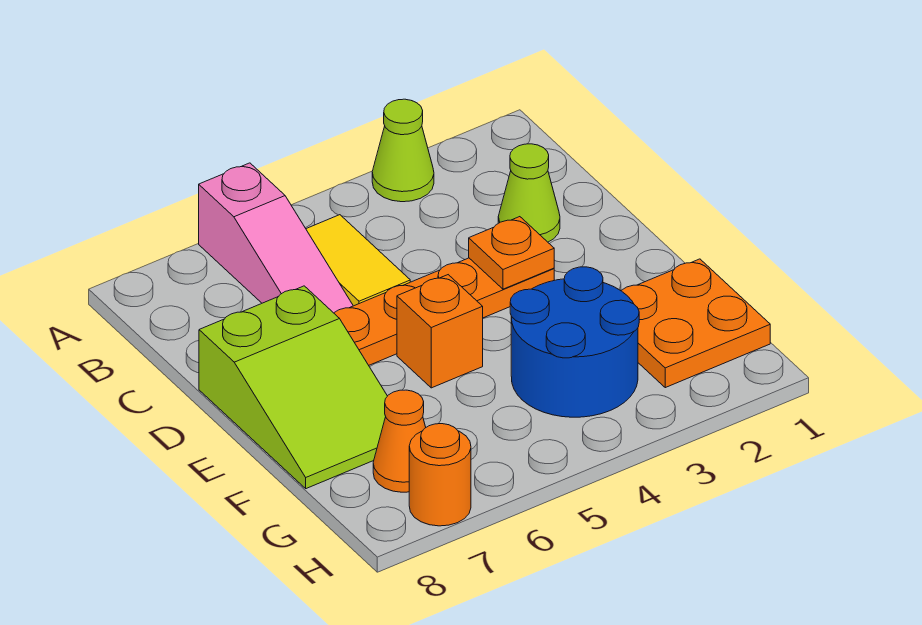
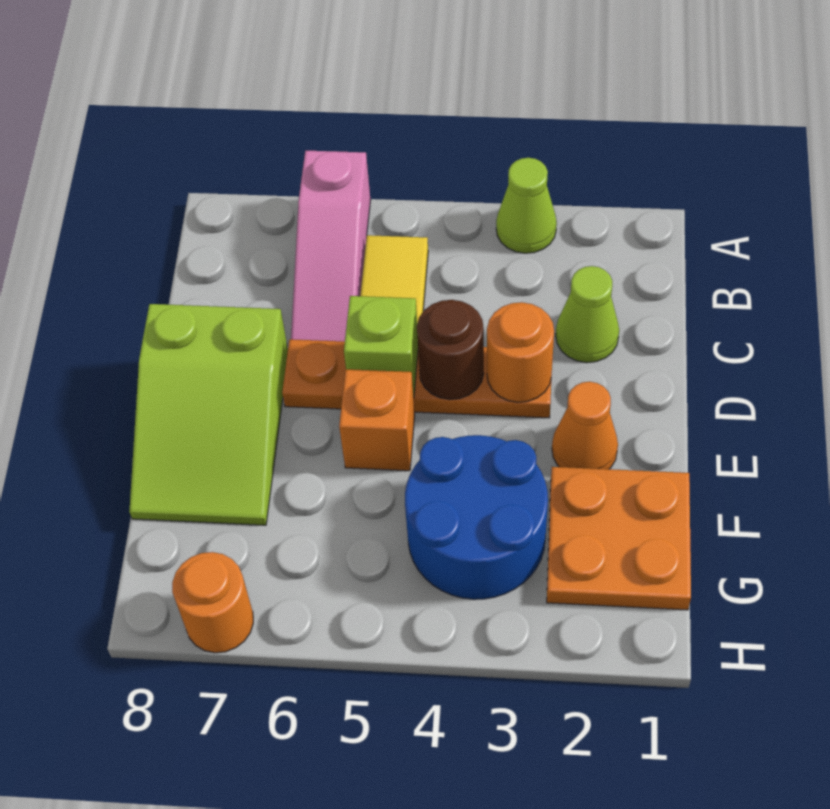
orange 1x1 plate [469,217,554,289] -> orange 1x1 round brick [487,302,554,402]
none -> brown 1x1 round brick [417,300,484,400]
none -> lime 1x1 brick [344,296,418,397]
orange 1x1 cone [373,390,426,492] -> orange 1x1 cone moved to [552,382,618,469]

